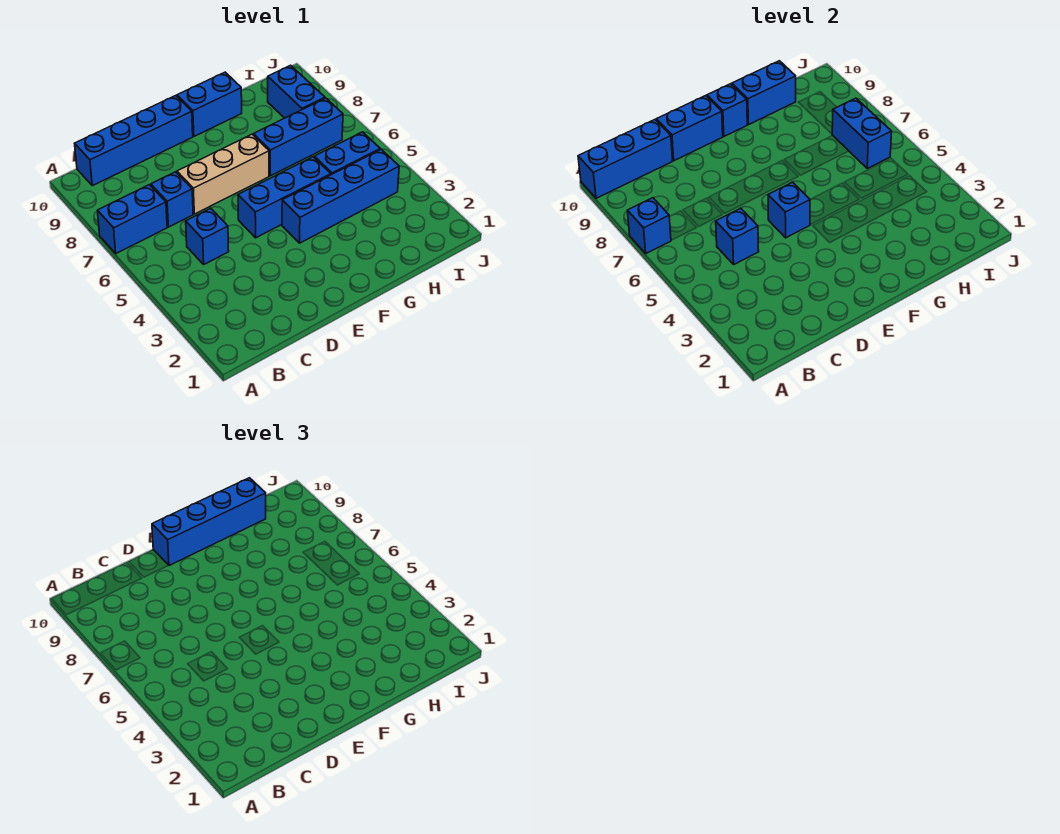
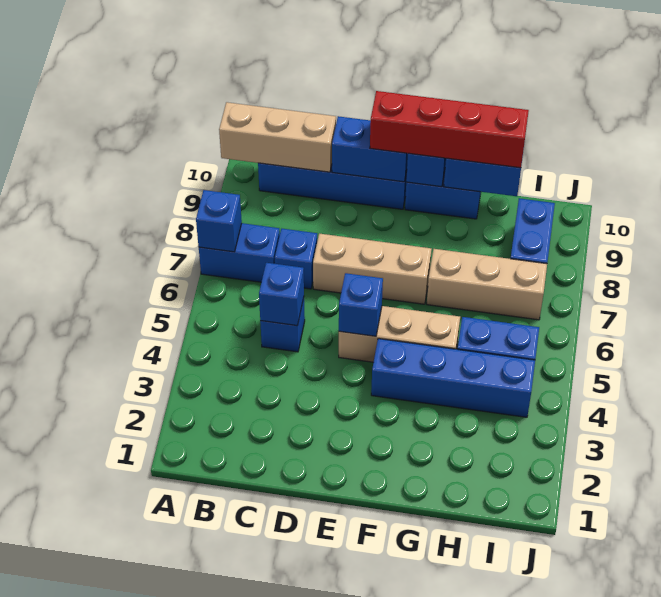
blue 1x3 brick [578,120,672,198] -> tan 1x3 brick [219,102,336,172]
blue 1x3 brick [238,157,331,238] -> tan 1x3 brick [339,306,460,362]
blue 1x4 brick [152,478,266,566] -> red 1x4 brick [370,91,529,168]
blue 1x3 brick [253,98,343,176] -> tan 1x3 brick [427,249,547,320]
blue 1x2 brick [832,98,892,168] -> none

